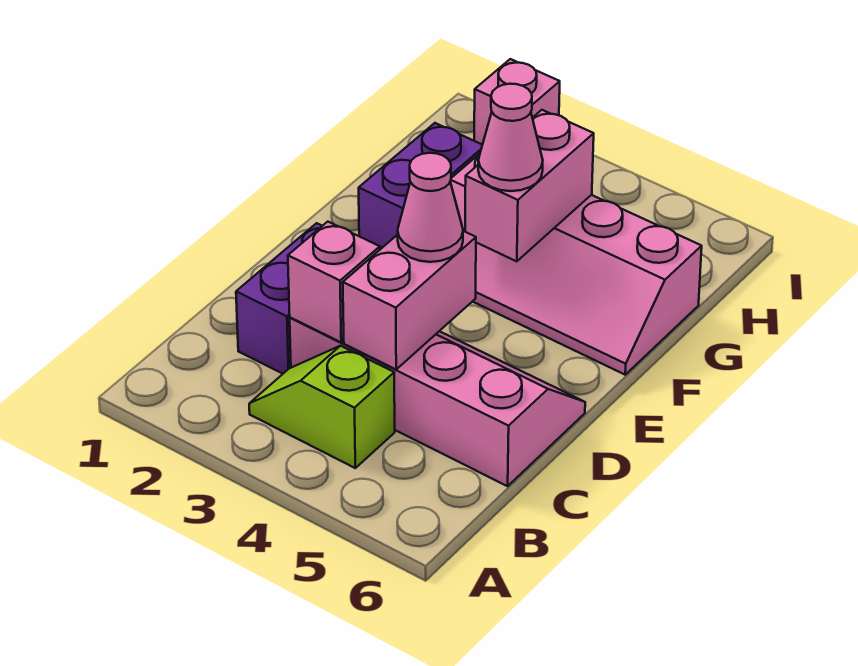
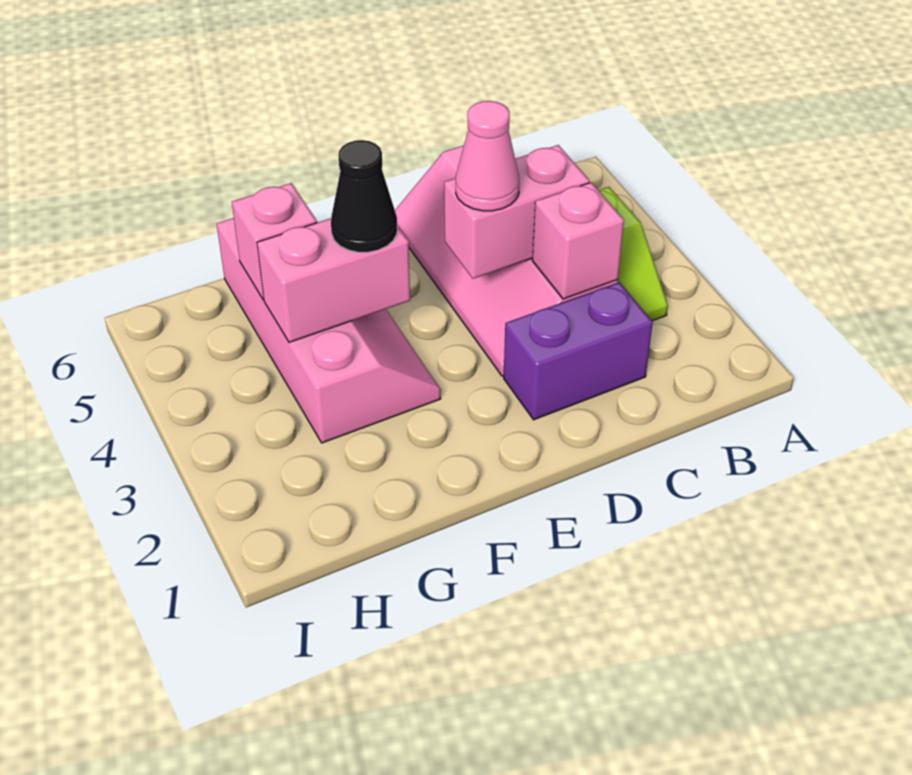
purple 1x2 brick [359,123,482,249] -> none
pink 1x1 cone [478,84,543,191] -> black 1x1 cone [331,140,397,252]
pink 1x1 brick [474,59,560,145] -> pink 1x1 brick moved to [232,183,317,300]

